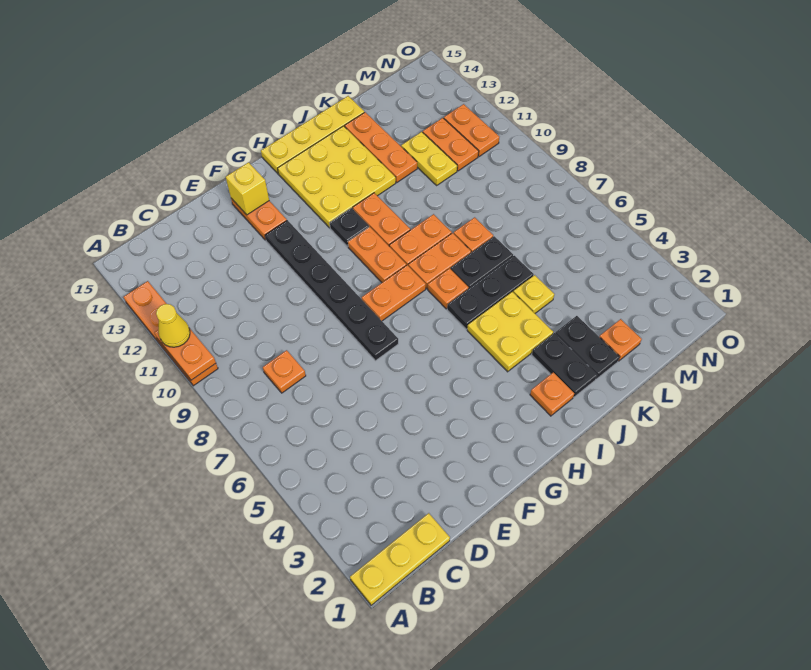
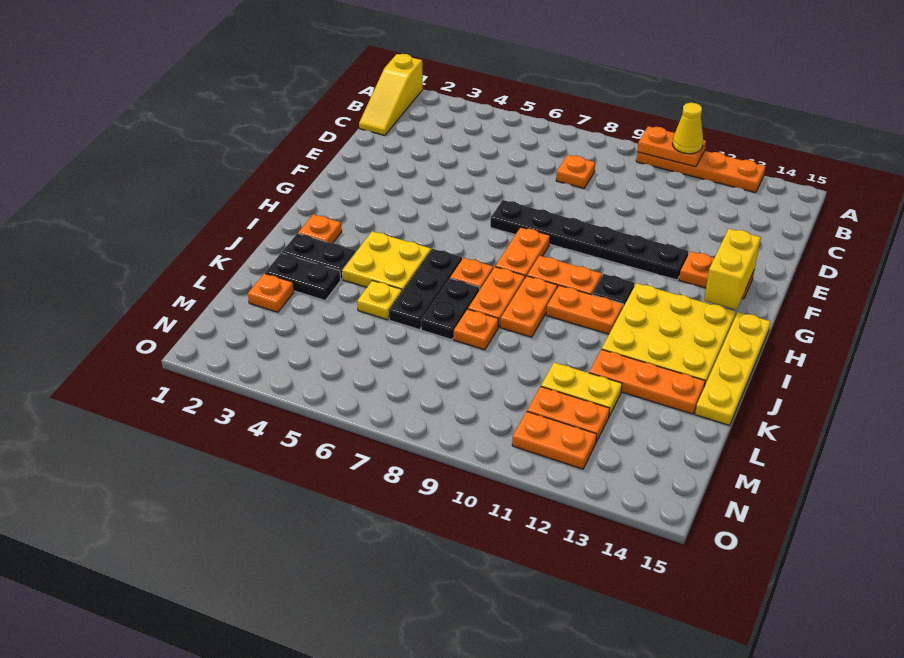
yellow 1x3 plate [350,513,450,605] -> yellow 1x3 slope [359,54,423,135]
yellow 1x1 brick [226,162,269,215] -> yellow 1x2 brick [704,229,761,310]

